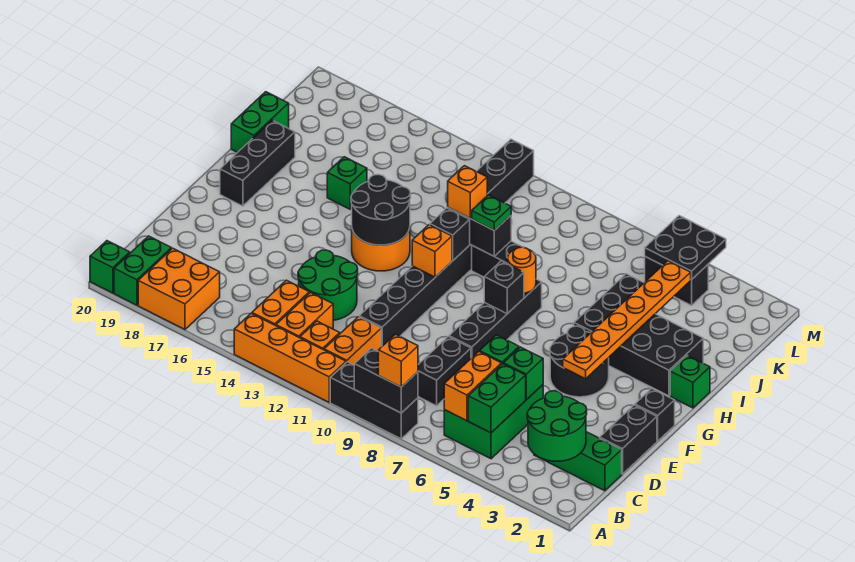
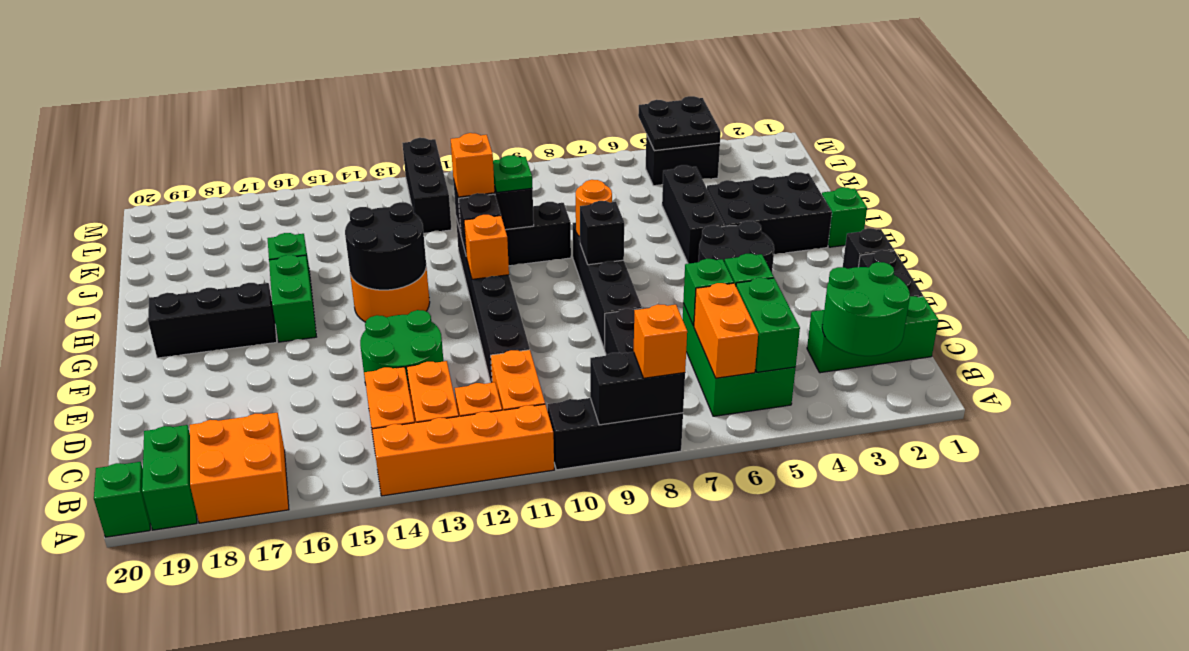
orange 1x6 plate [563,261,691,379] -> none
black 1x3 brick [220,120,295,206] -> black 1x3 brick turned to [148,283,277,358]
green 1x2 brick [231,92,289,153] -> green 1x2 brick moved to [269,255,316,342]

